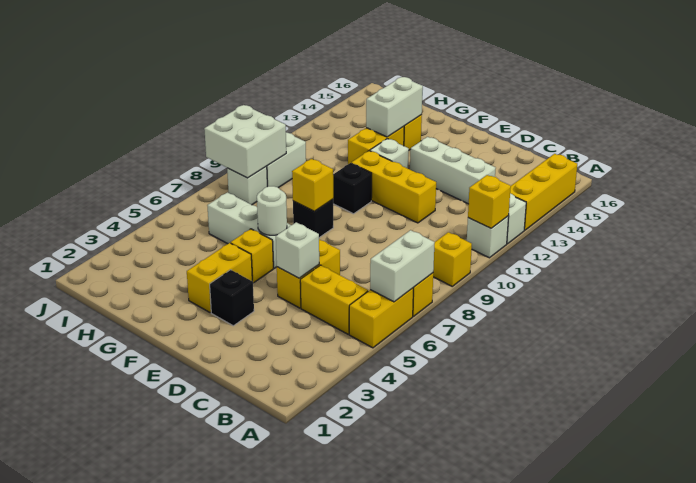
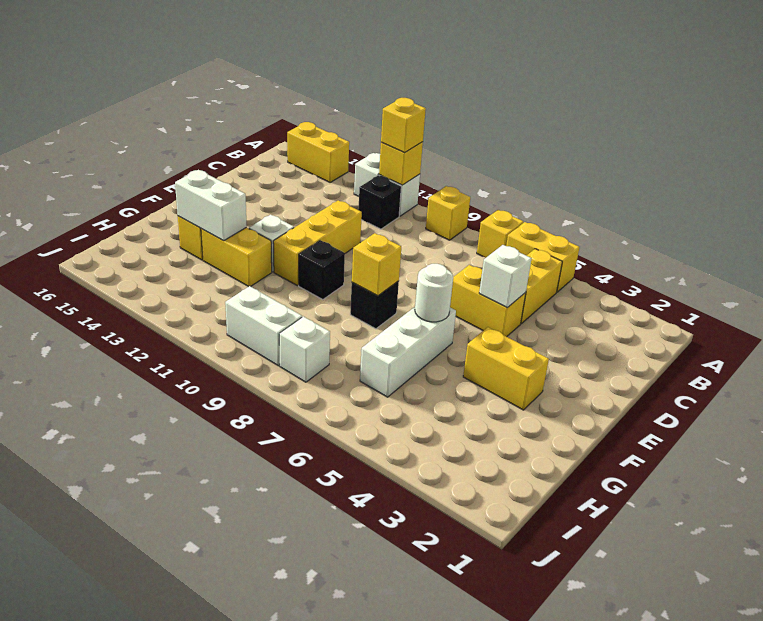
white 1x2 brick [370,230,435,302] -> none
yellow 1x3 brick [510,154,577,230] -> yellow 1x2 brick [287,122,349,182]
white 1x3 brick [410,137,496,204] -> none
black 1x1 brick [210,270,254,326] -> black 1x1 brick moved to [358,176,401,229]
yellow 1x1 brick [231,229,273,283] -> yellow 1x1 brick moved to [381,98,426,153]
white 2x2 brick [204,105,286,178] -> none

